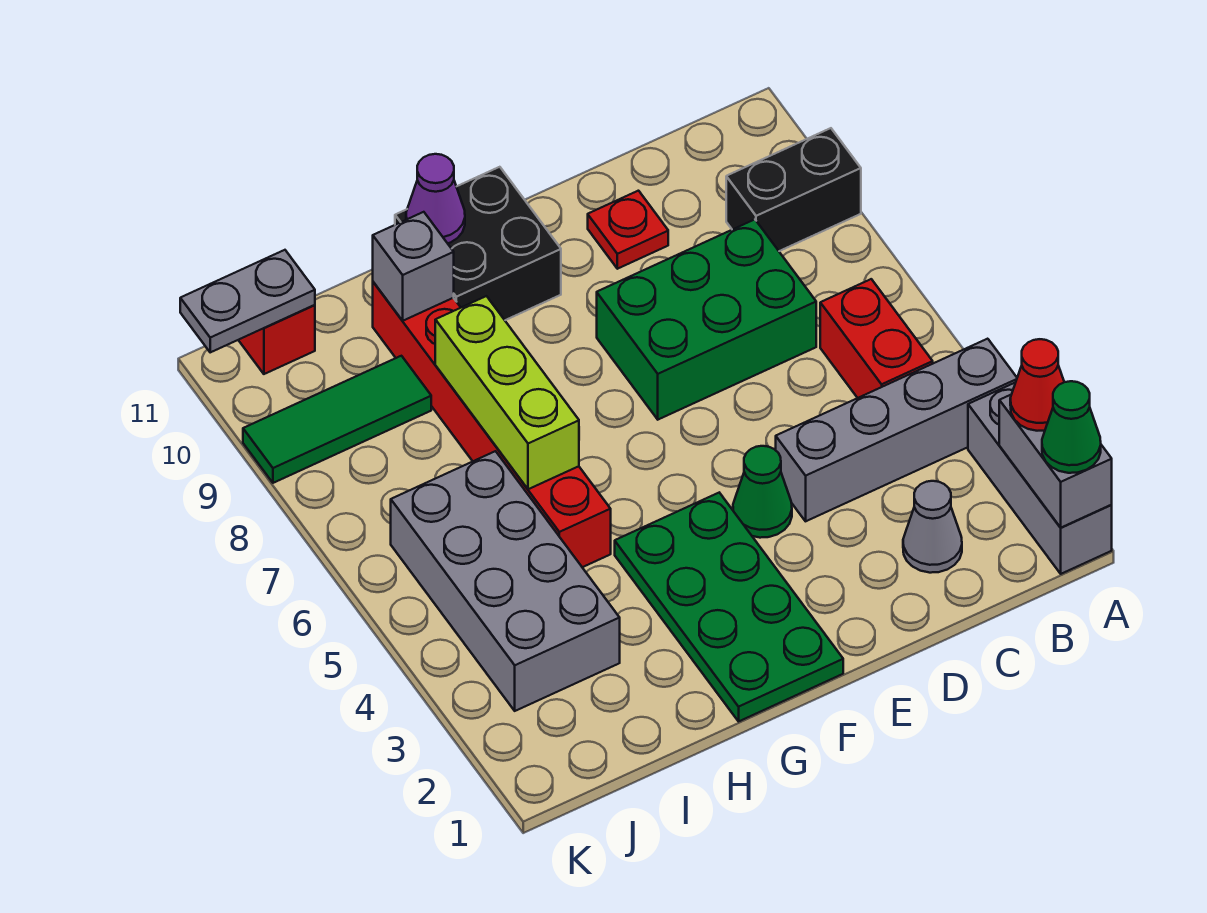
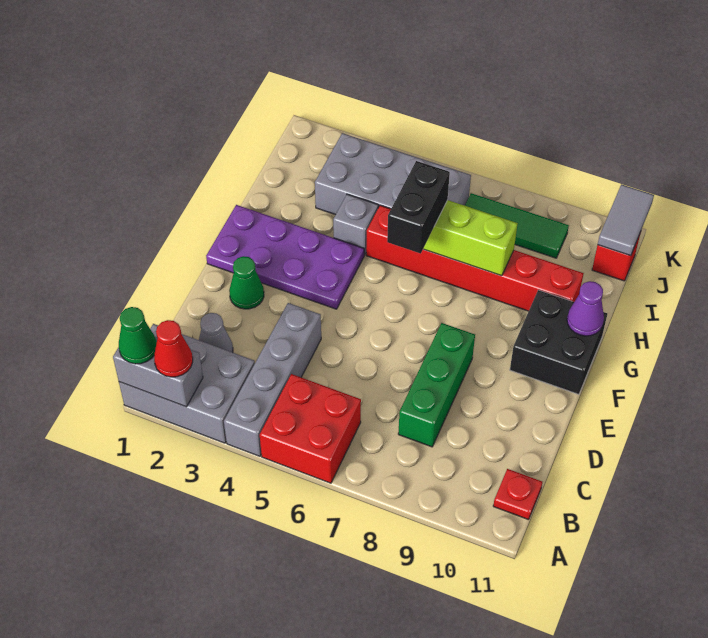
grey 1x3 brick [968,382,1112,574] -> grey 2x3 brick [119,324,255,443]
black 1x2 brick [726,128,861,251] -> black 1x2 brick moved to [387,161,450,254]
red 1x2 brick [820,279,933,398] -> red 2x2 brick [260,374,361,483]
green 2x3 brick [597,219,816,420] -> green 1x3 brick [398,323,475,447]
red 1x1 plate [588,191,668,269] -> red 1x1 plate moved to [493,469,542,520]
green 1x1 cone [733,446,792,538] -> green 1x1 cone moved to [229,256,264,309]
green 2x4 plate [615,493,843,721] -> purple 2x4 plate [206,205,364,309]
grey 1x1 brick [373,212,454,321] -> grey 1x1 brick moved to [333,194,378,255]
green 1x3 tile [243,356,431,483] -> green 1x3 tile turned to [465,193,569,258]
grey 1x2 plate [180,250,315,352] -> grey 1x2 tile [598,184,654,256]

